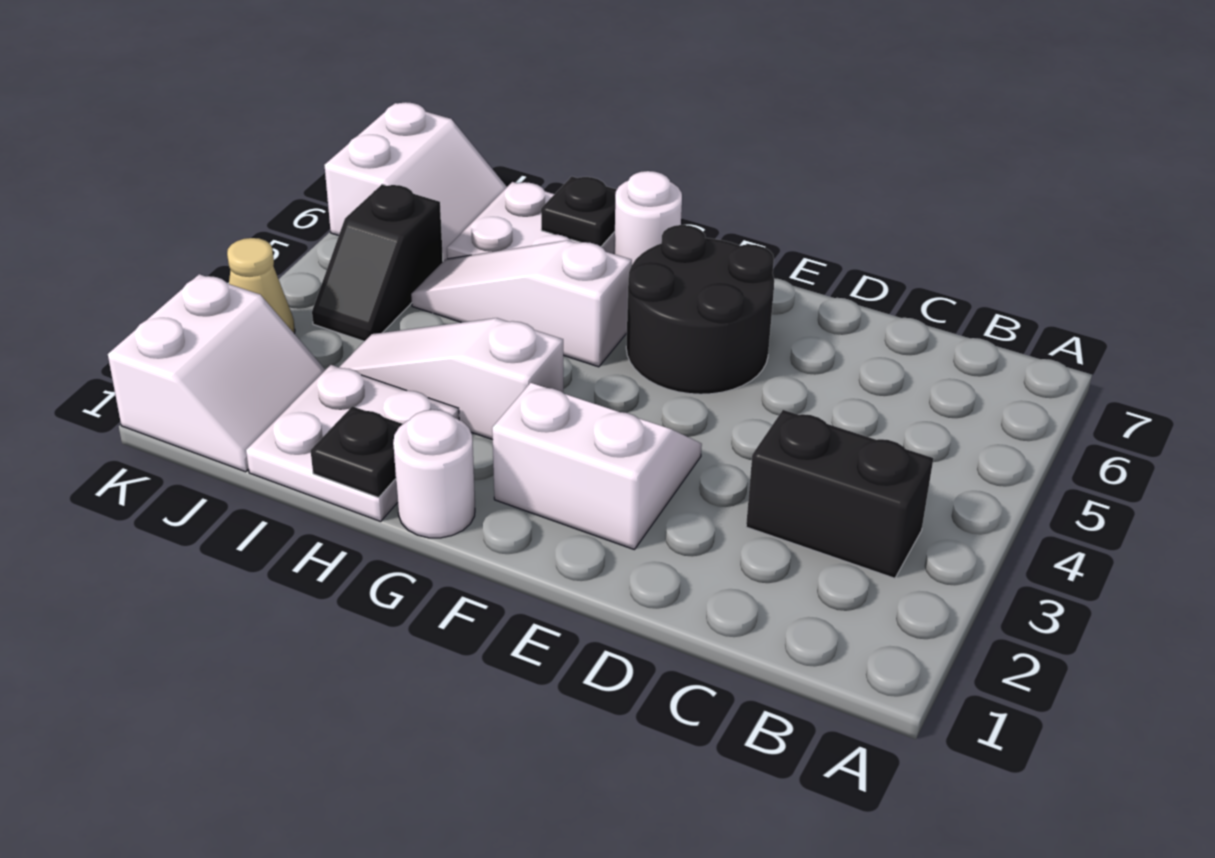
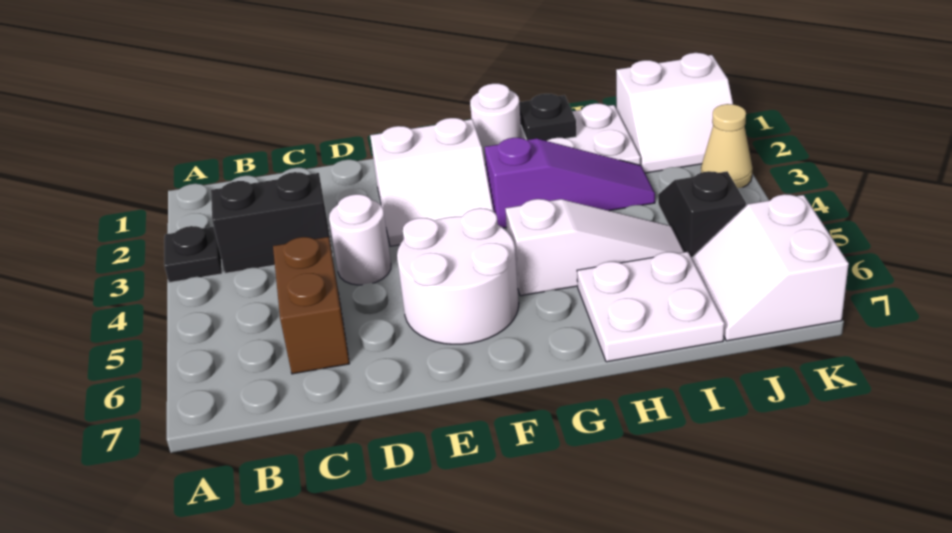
none -> brown 1x2 brick [273,237,350,374]
black 2x2 round brick [626,225,774,394] -> white 2x2 round brick [397,208,519,344]
white 1x3 slope [339,318,563,440] -> purple 1x3 slope [485,138,655,228]
white 1x1 round brick [614,171,682,264] -> white 1x1 round brick moved to [329,194,391,285]
black 1x1 plate [541,176,617,246] -> black 1x1 plate moved to [164,226,222,283]
white 2x2 slope [108,274,325,472] -> white 2x2 slope turned to [616,53,733,173]

